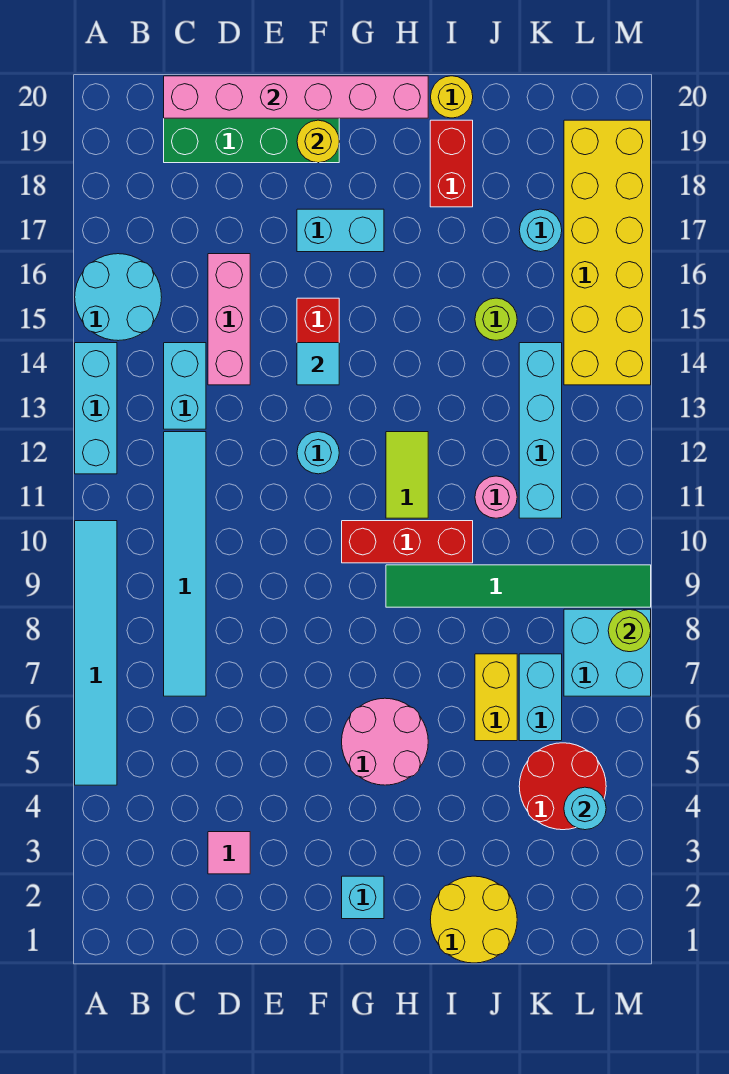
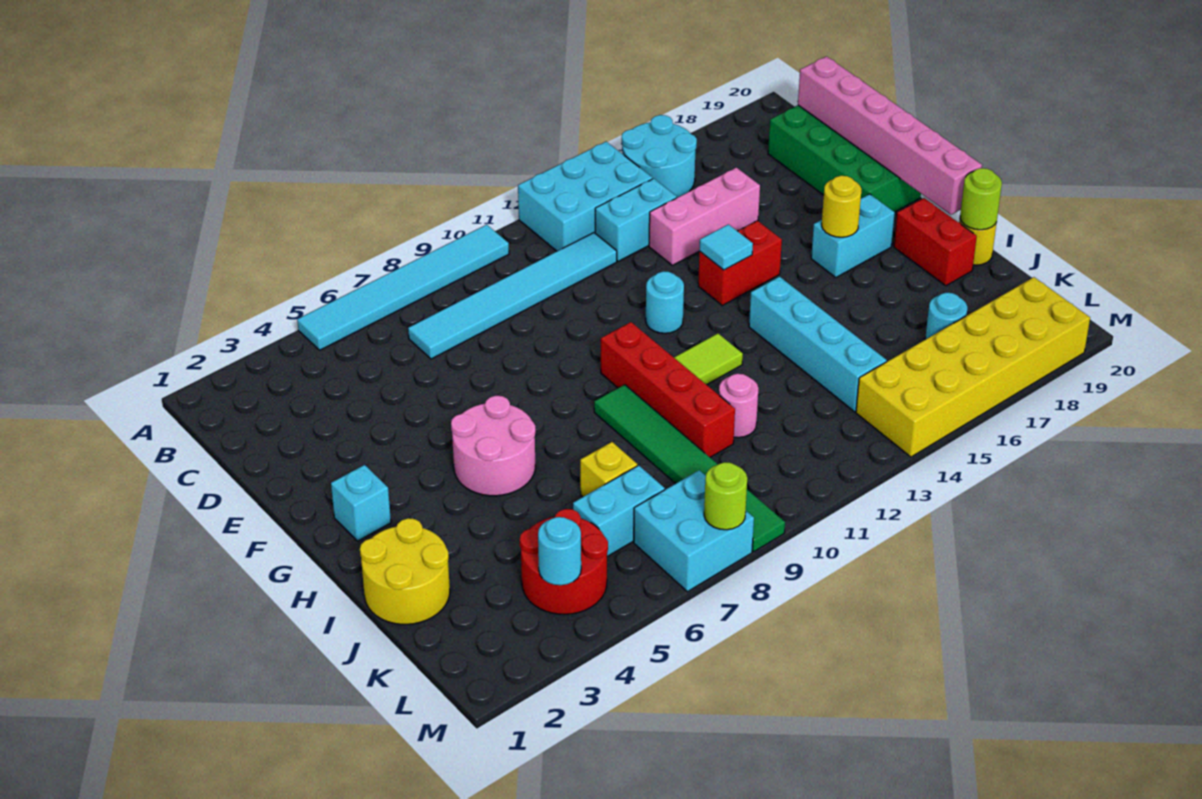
cyan 1x3 brick [75,343,117,474] -> cyan 2x3 brick [518,142,652,251]
pink 1x1 tile [208,832,250,874] -> none
cyan 1x2 brick [297,209,384,252] -> cyan 1x2 brick turned to [811,194,895,278]
yellow 1x1 round brick [297,120,339,163] -> yellow 1x1 round brick moved to [822,176,861,237]
red 1x3 brick [342,521,473,563] -> red 1x4 brick [601,322,735,457]
red 1x2 brick [430,120,473,207] -> red 1x2 brick turned to [894,198,977,286]
yellow 1x2 brick [475,654,517,741] -> yellow 1x1 brick [580,442,637,497]
lime 1x1 round brick [475,298,517,340] -> lime 1x1 round brick moved to [960,168,1002,230]
cyan 1x4 brick [519,343,562,518] -> cyan 1x4 brick turned to [749,277,887,412]

